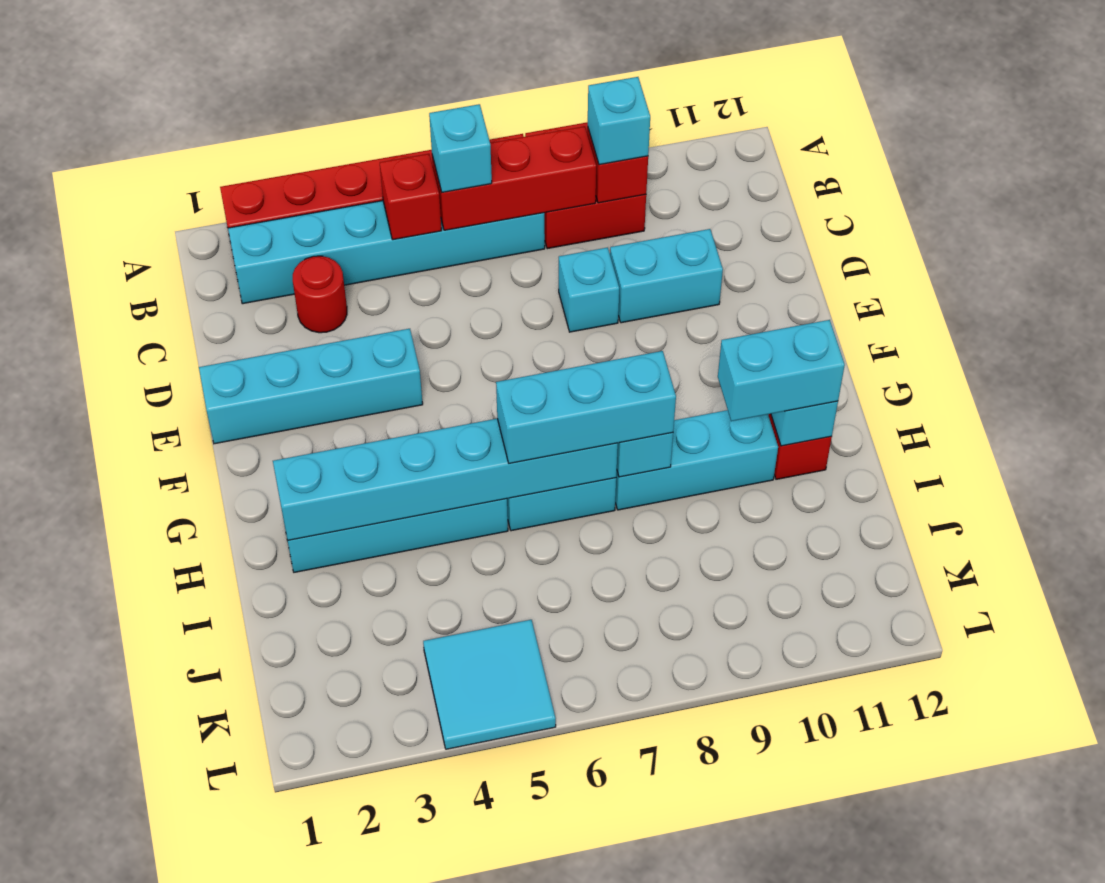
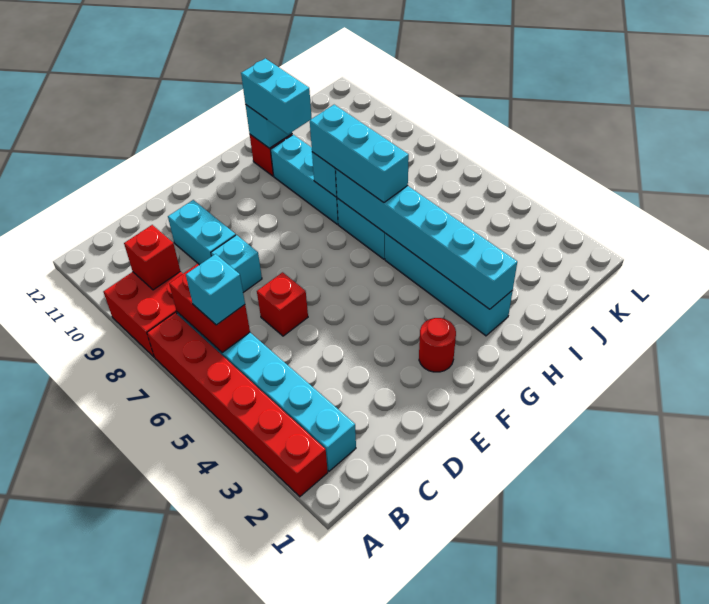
red 1x1 brick [380,154,442,240] -> red 1x1 brick moved to [257,272,308,336]
red 1x3 brick [432,126,596,230] -> red 1x2 brick [169,264,250,353]
cyan 1x1 brick [588,77,650,165] -> none
red 1x1 round brick [293,256,347,333] -> red 1x1 round brick moved to [419,318,456,372]
cyan 1x4 brick [199,329,423,444] -> none
cyan 2x2 tile [423,620,556,749] -> none

